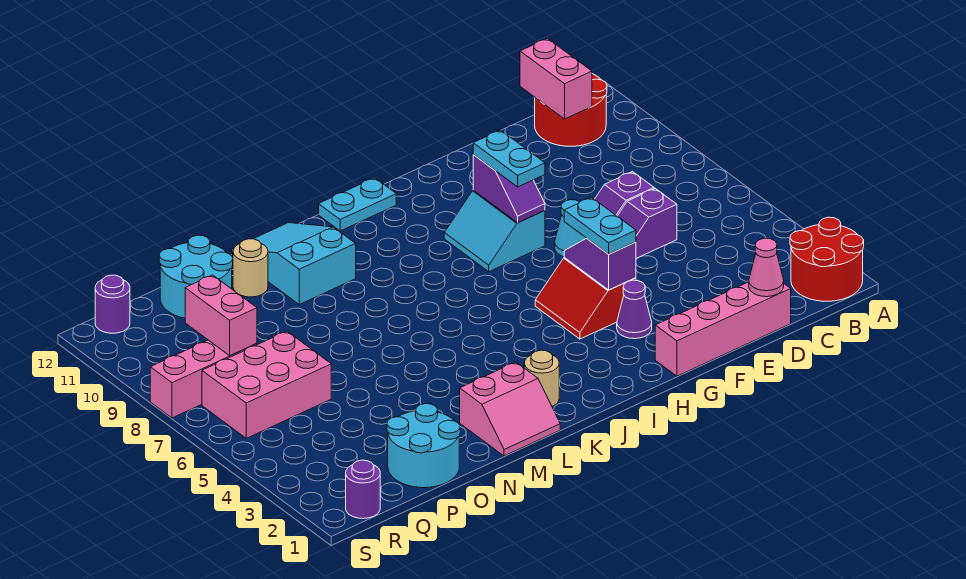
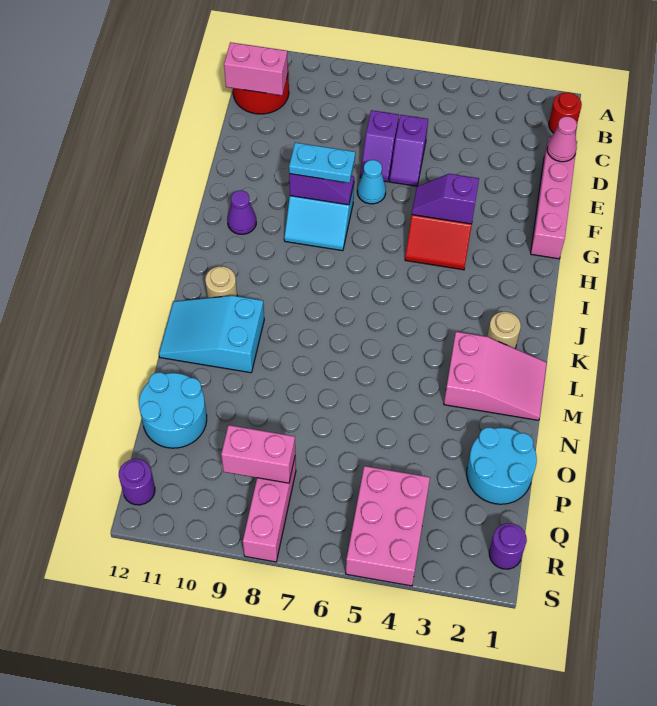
red 2x2 round brick [790,217,864,301] -> red 1x1 round brick [549,93,582,133]
purple 1x1 cone [617,280,652,339] -> purple 1x1 cone moved to [227,190,256,234]
cyan 1x2 plate [564,197,636,254] -> none
cyan 1x2 plate [319,178,396,231] -> none
pink 2x2 slope [460,362,560,456] -> pink 2x3 slope [444,332,547,420]
tan 1x1 round brick [233,239,268,297] -> tan 1x1 round brick moved to [205,266,237,298]
pink 2x3 brick [202,331,331,438] -> pink 2x3 brick moved to [346,466,430,586]

